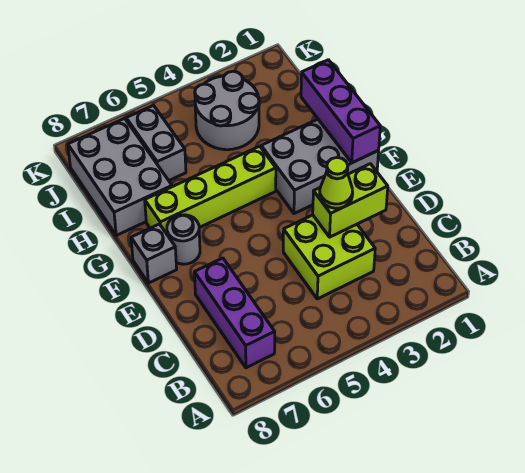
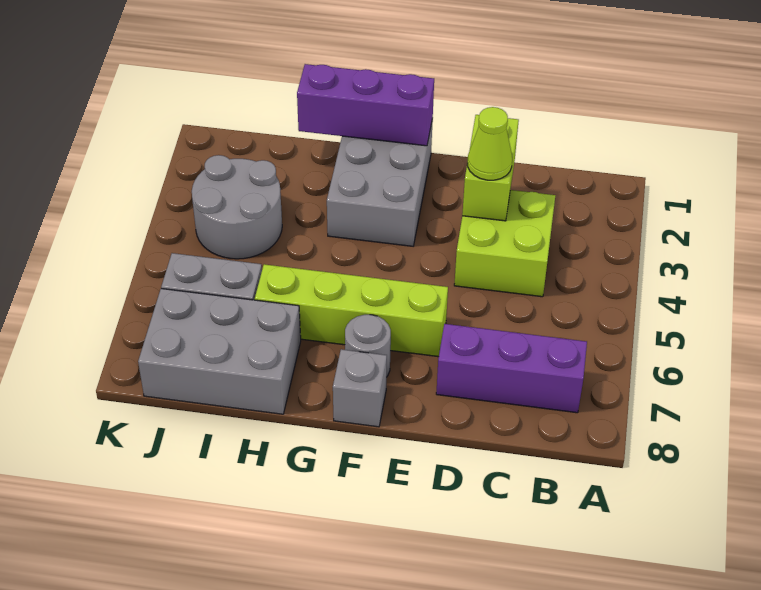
lime 1x4 brick [145,146,276,234] -> lime 1x4 brick turned to [255,264,448,357]

